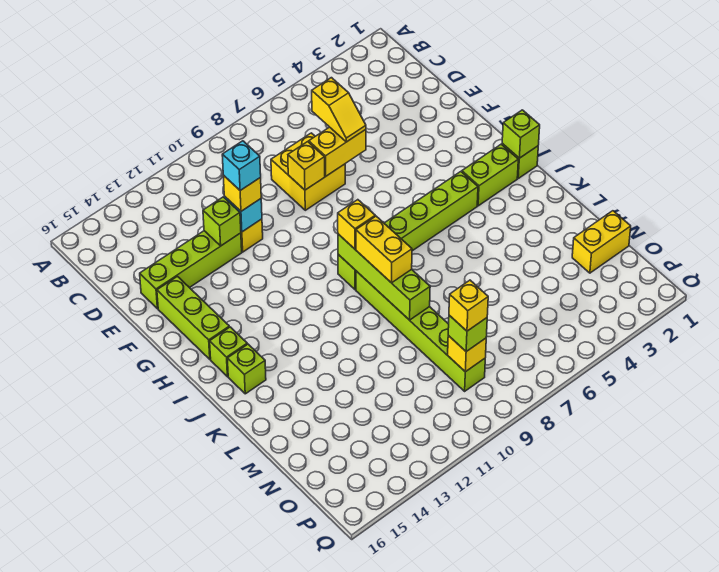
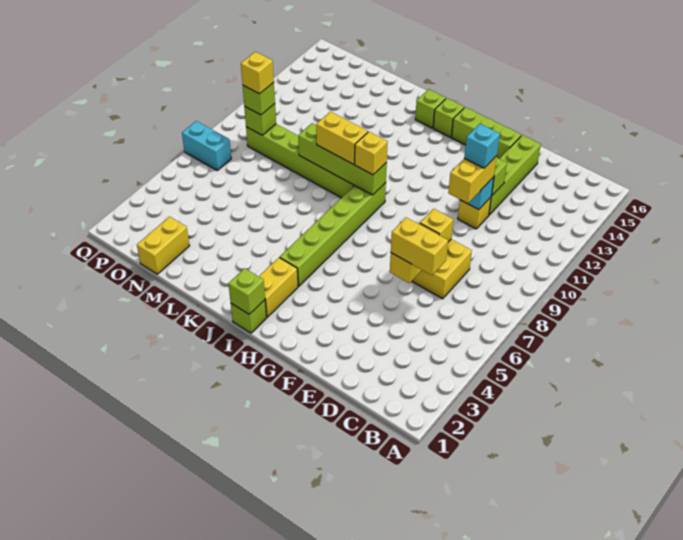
yellow 1x2 slope [312,78,366,142] -> yellow 1x2 brick [391,217,448,275]
yellow 1x1 brick [223,175,261,211] -> yellow 1x2 brick [448,156,497,204]
lime 1x2 brick [462,144,518,206] -> yellow 1x2 brick [259,258,298,317]
yellow 1x1 brick [448,336,486,372] -> lime 1x1 brick [244,104,276,135]
none -> cyan 1x2 brick [182,121,231,170]

